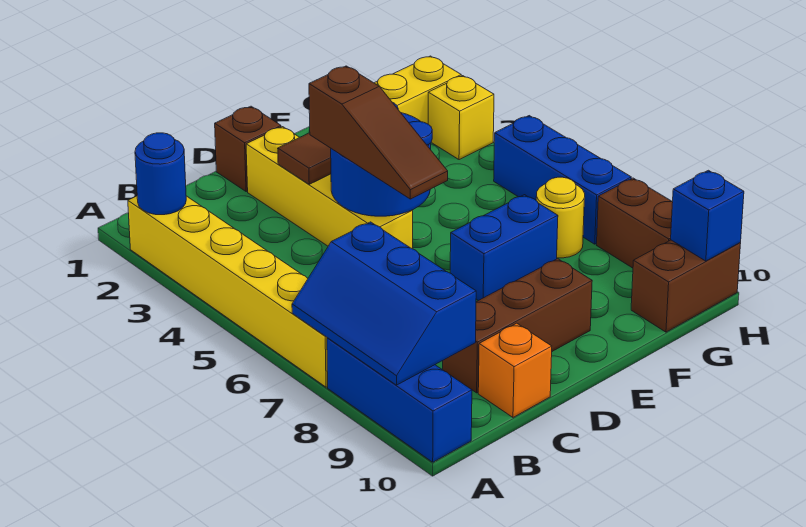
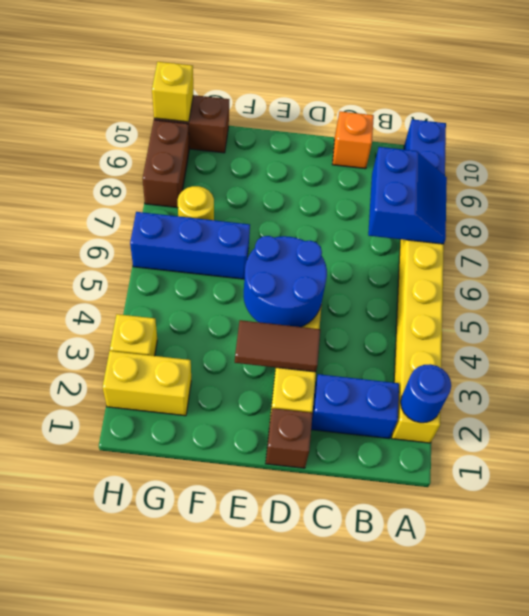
blue 2x3 slope [292,222,476,385] -> blue 2x2 slope [368,147,447,244]
brown 1x3 brick [443,259,592,393] -> none
brown 1x3 slope [309,66,448,199] -> none
blue 1x2 brick [450,195,558,301] -> blue 1x2 brick moved to [311,374,399,439]
blue 1x3 brick [494,116,631,244] -> blue 1x3 brick turned to [130,212,250,279]
blue 1x1 brick [671,170,744,261] -> yellow 1x1 brick [152,62,193,122]

